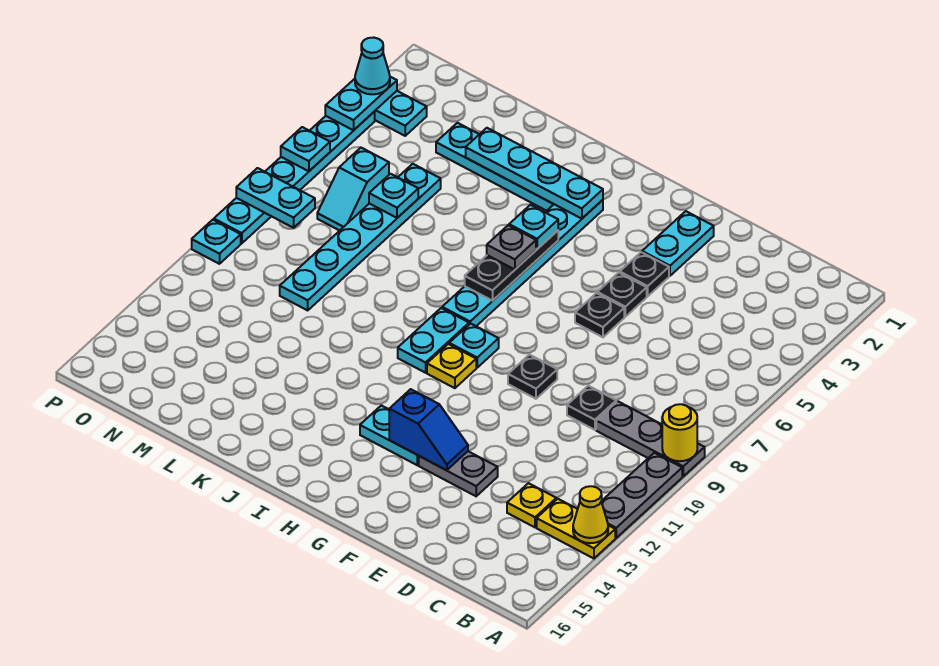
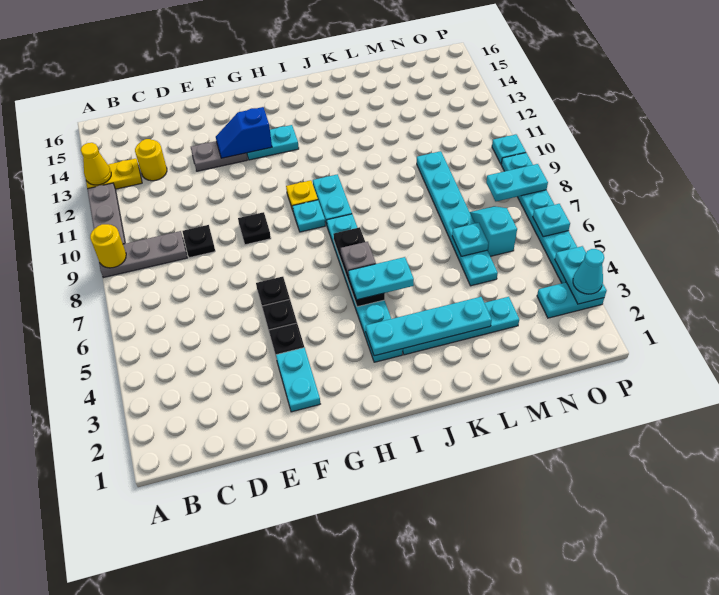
yellow 1x1 plate [507,483,556,527] -> yellow 1x1 round brick [135,139,167,181]
cyan 1x1 plate [509,205,558,249] -> cyan 1x2 plate [349,257,414,300]

